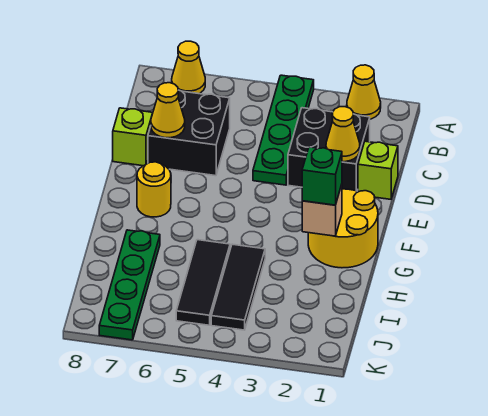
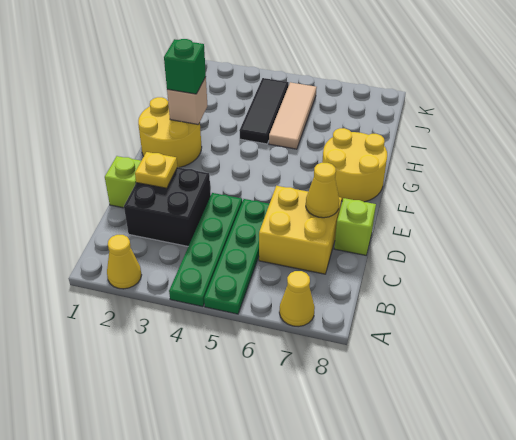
black 2x2 brick [148,90,230,176] -> yellow 2x2 brick [259,186,342,274]
yellow 1x1 cone [326,107,360,162] -> yellow 1x1 plate [135,152,177,188]
yellow 1x1 round brick [137,162,171,217] -> yellow 2x2 round brick [322,128,387,202]
black 1x3 tile [176,240,230,325] -> tan 1x3 tile [269,82,317,149]
green 1x4 plate [99,230,160,340] -> green 1x4 plate moved to [204,199,269,314]

